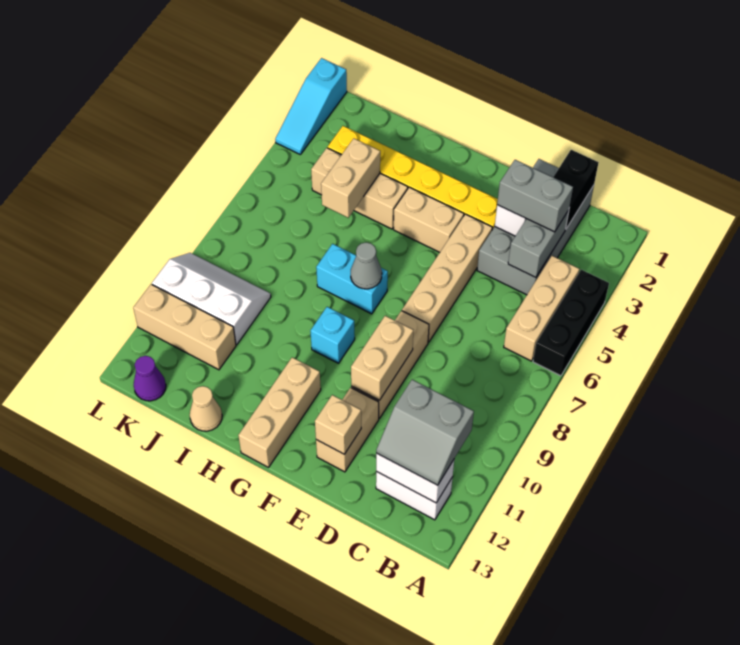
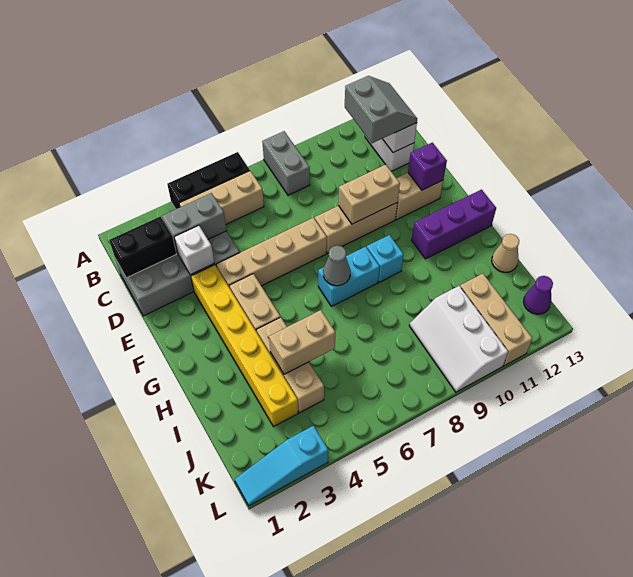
grey 1x2 brick [497,160,573,232] -> grey 1x2 brick moved to [262,131,310,195]
tan 1x1 brick [315,395,361,454] -> purple 1x1 brick [408,143,447,190]
cyan 1x2 brick [316,244,388,314] -> cyan 1x2 brick turned to [318,247,380,306]
tan 1x3 brick [238,357,321,467] -> purple 1x3 brick [412,190,496,259]
cyan 1x3 slope [275,58,347,155] -> cyan 1x3 slope turned to [235,426,328,506]

